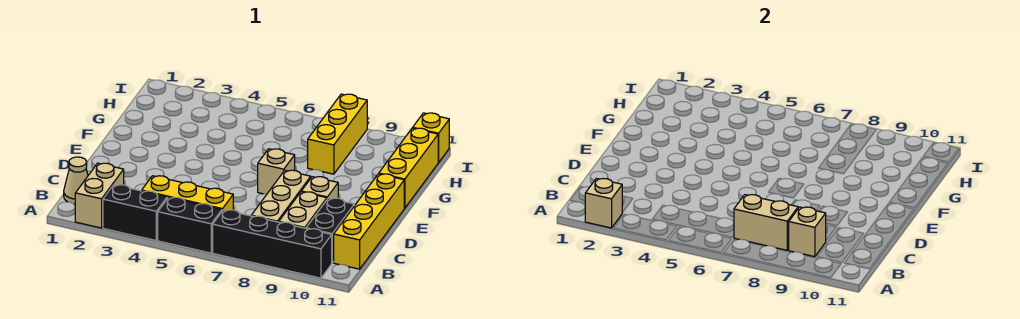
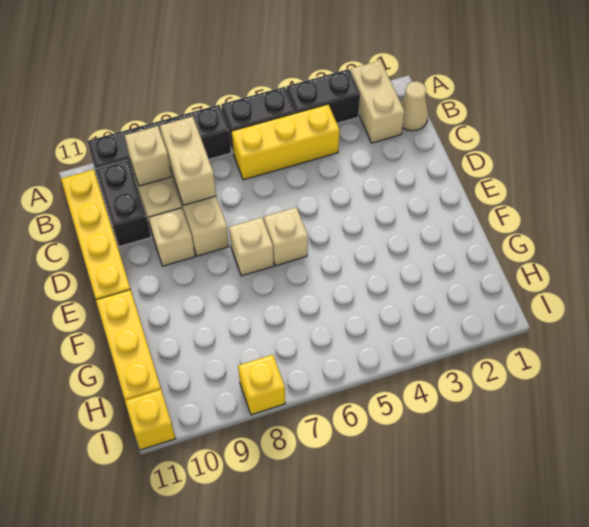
tan 1x1 brick [585,178,622,228] -> tan 1x1 brick moved to [264,207,308,266]
tan 1x2 brick [734,195,798,250] -> tan 1x2 brick turned to [160,116,216,205]
yellow 1x3 brick [308,94,367,174] -> yellow 1x1 brick [238,355,285,415]

